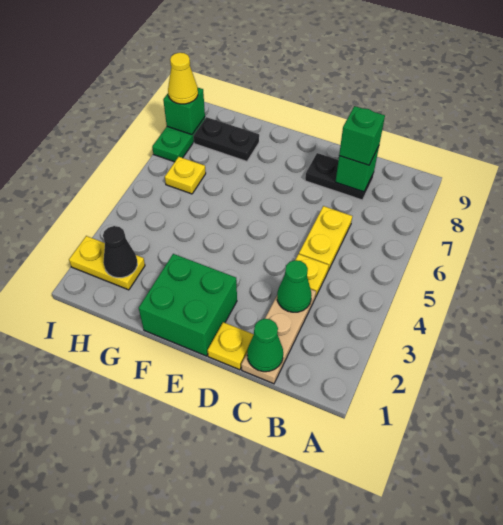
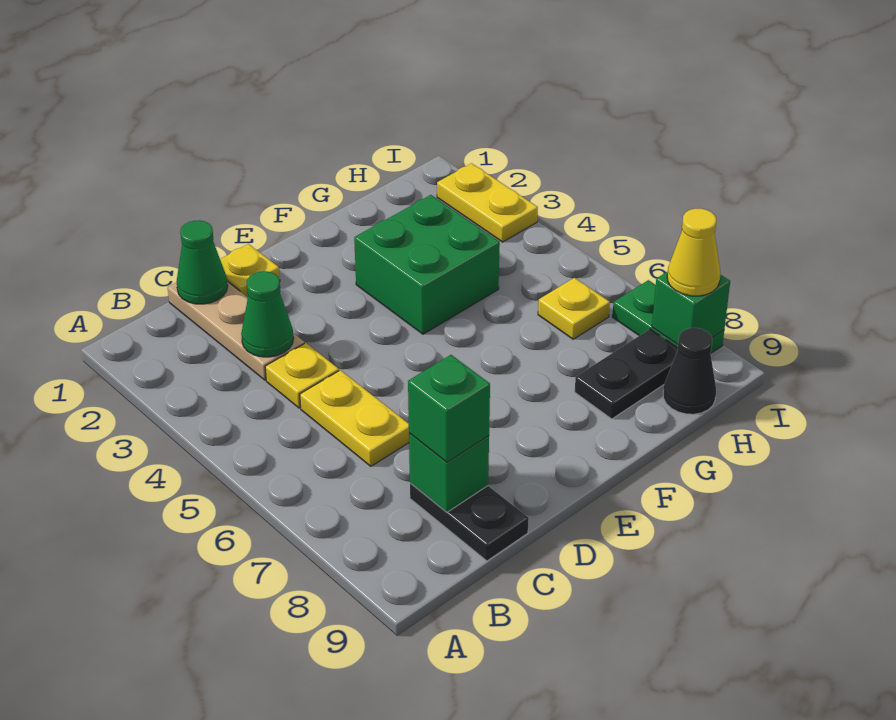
black 1x2 plate [305,153,374,200] -> black 1x2 plate turned to [410,483,529,561]
green 2x2 brick [139,254,237,356] -> green 2x2 brick moved to [354,195,500,334]
yellow 1x2 plate [69,236,145,290] -> yellow 1x2 plate turned to [437,163,538,242]
black 1x1 cone [103,226,137,278] -> black 1x1 cone moved to [663,328,716,414]

